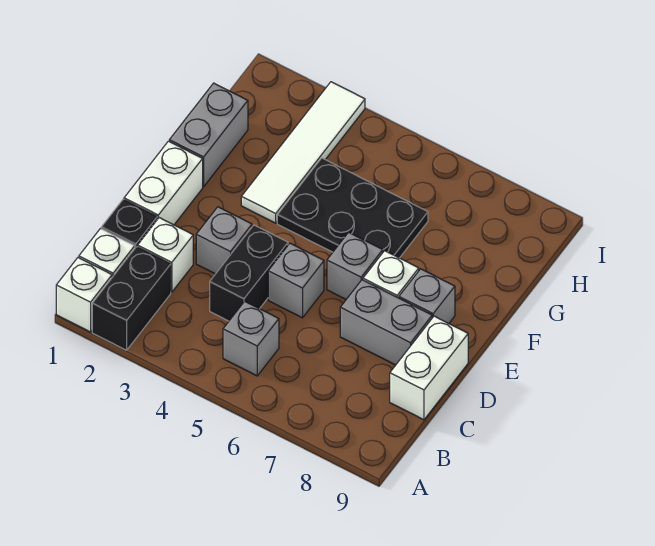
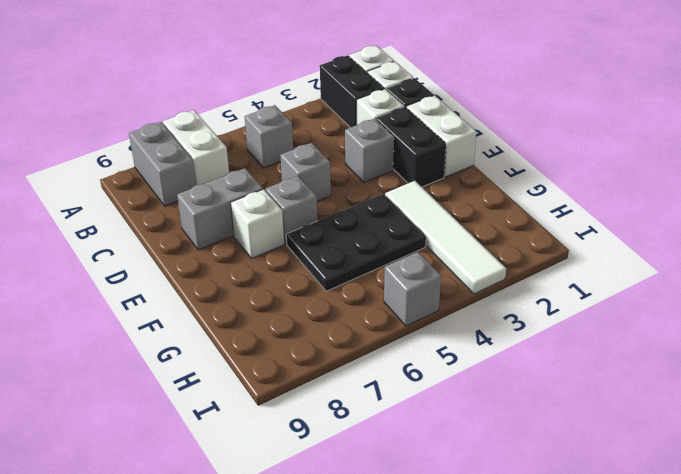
black 1x2 brick [210,225,288,321] -> black 1x2 brick moved to [376,107,446,187]
white 1x2 brick [390,316,468,420] -> white 1x2 brick moved to [163,110,229,185]
grey 1x1 brick [399,269,455,323] -> grey 1x1 brick moved to [384,252,441,326]
grey 1x2 brick [169,83,248,187] -> grey 1x2 brick moved to [129,122,196,206]

